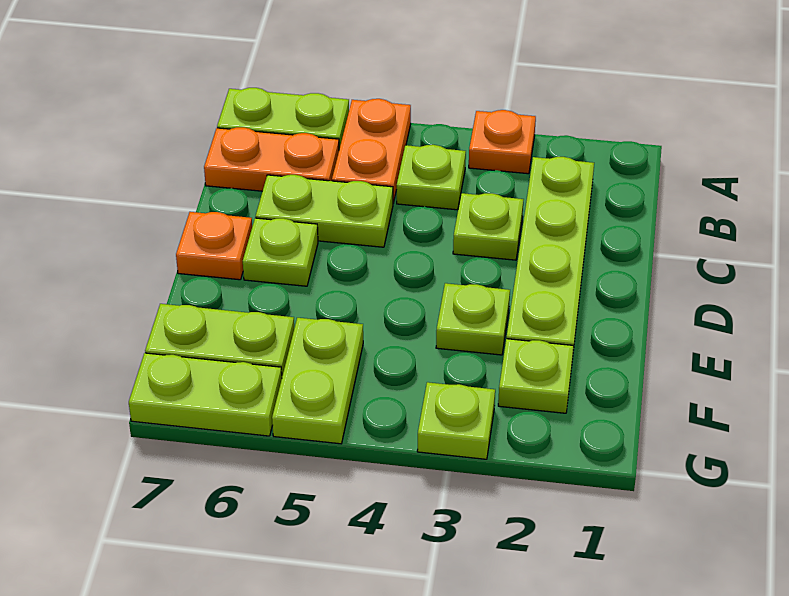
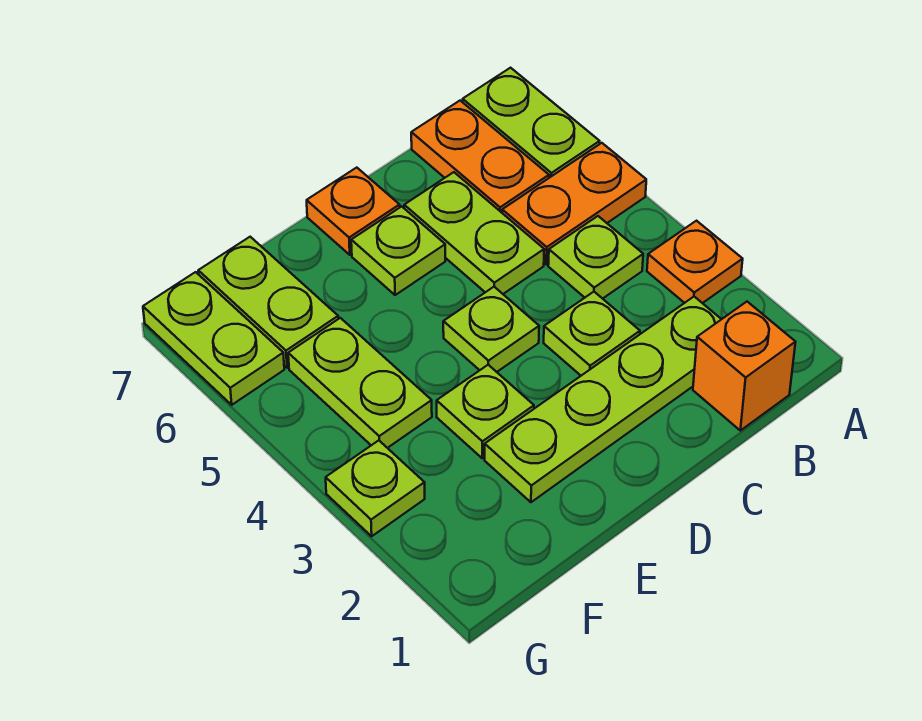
none -> orange 1x1 brick [693,302,795,430]
lime 1x1 plate [498,339,574,413] -> lime 1x1 plate moved to [443,287,539,372]
lime 1x2 plate [272,318,363,444] -> lime 1x2 plate turned to [288,318,432,448]

